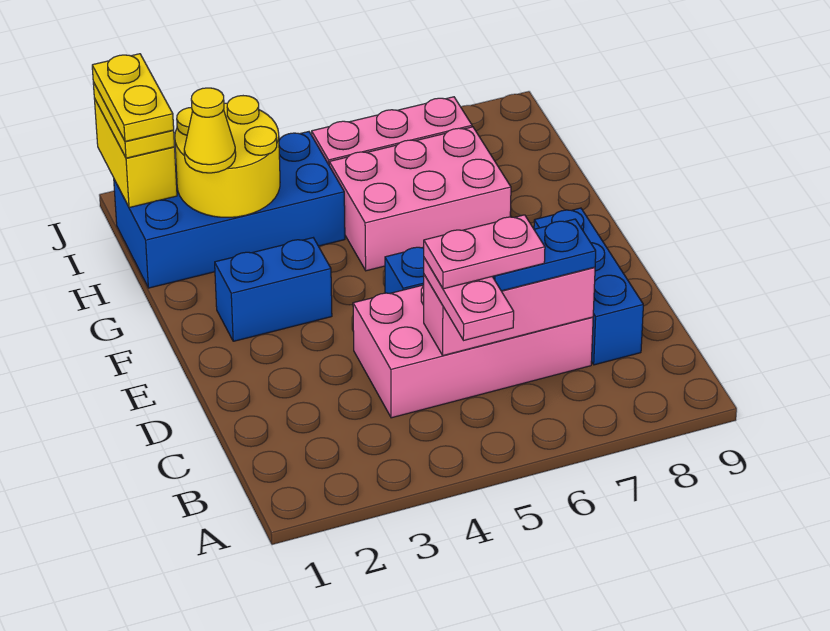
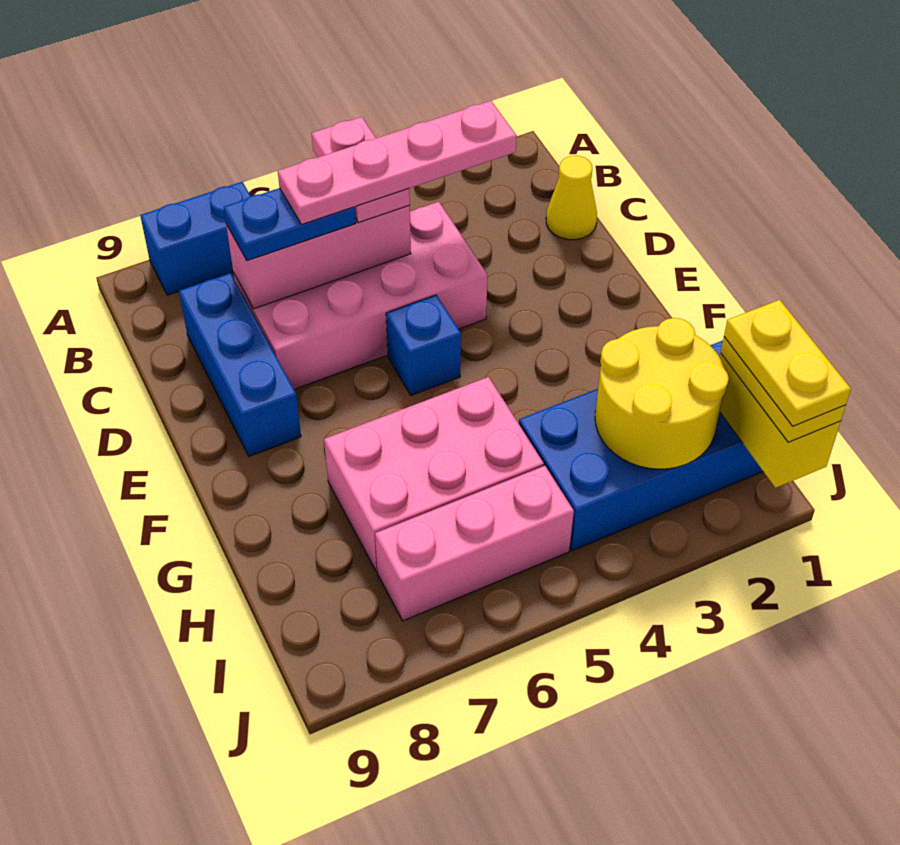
pink 1x2 plate [424,215,545,289] -> pink 1x4 plate [278,101,517,225]
blue 1x2 brick [215,238,332,341] -> blue 1x2 brick moved to [140,182,251,295]
yellow 1x1 cone [184,88,236,173] -> yellow 1x1 cone moved to [546,156,597,240]

